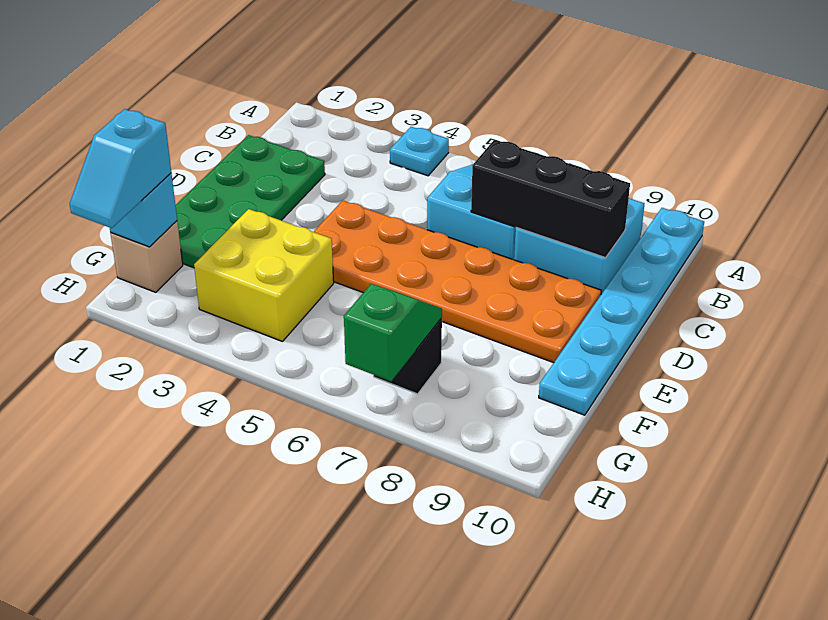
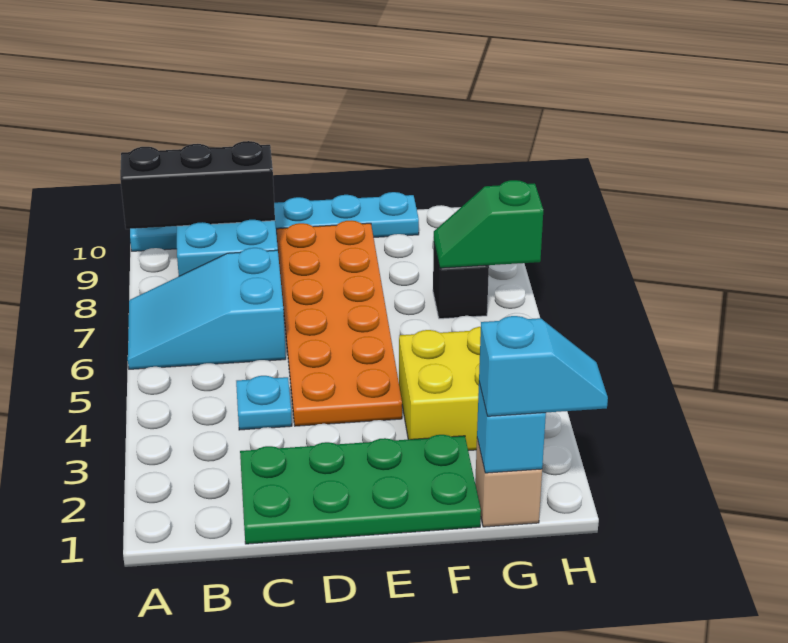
cyan 1x1 plate [390,127,449,176] -> cyan 1x1 plate moved to [236,376,292,430]
black 1x3 brick [471,140,630,258] -> black 1x3 brick turned to [120,141,275,229]

